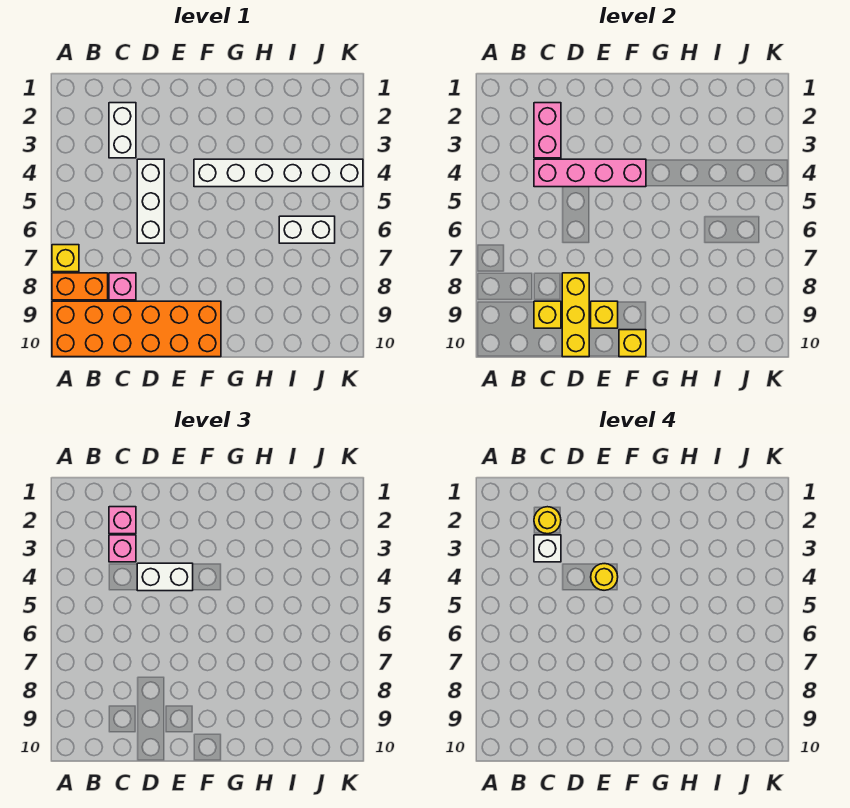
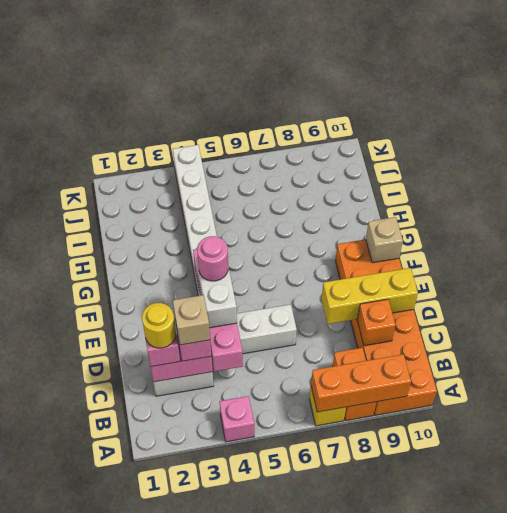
none -> orange 1x3 brick [311,354,411,412]
white 1x1 brick [534,535,561,562] -> tan 1x1 brick [173,295,210,345]
pink 1x1 brick [109,273,136,300] -> pink 1x1 brick moved to [220,396,254,442]
yellow 1x1 brick [534,301,561,328] -> orange 1x1 brick [357,299,396,346]
yellow 1x1 round brick [591,564,618,590] -> pink 1x1 round brick [197,236,228,281]
yellow 1x1 brick [591,301,618,328] -> none
yellow 1x1 brick [619,330,646,357] -> tan 1x1 brick [366,217,403,263]
white 1x2 brick [279,216,335,243] -> none

